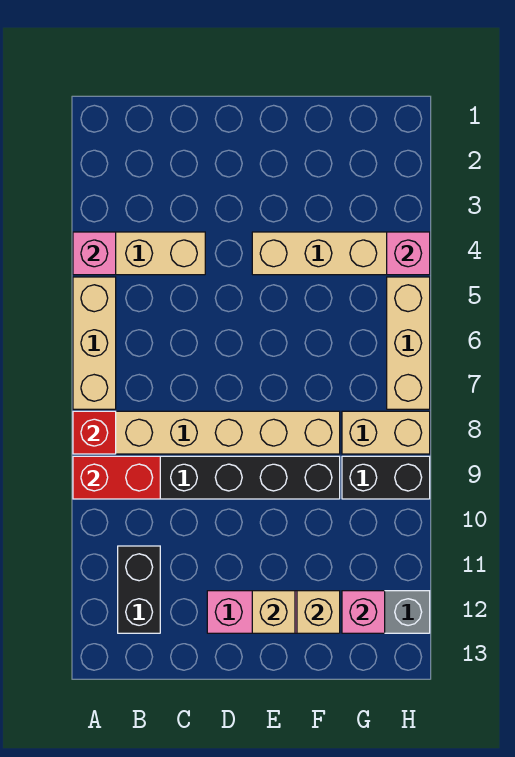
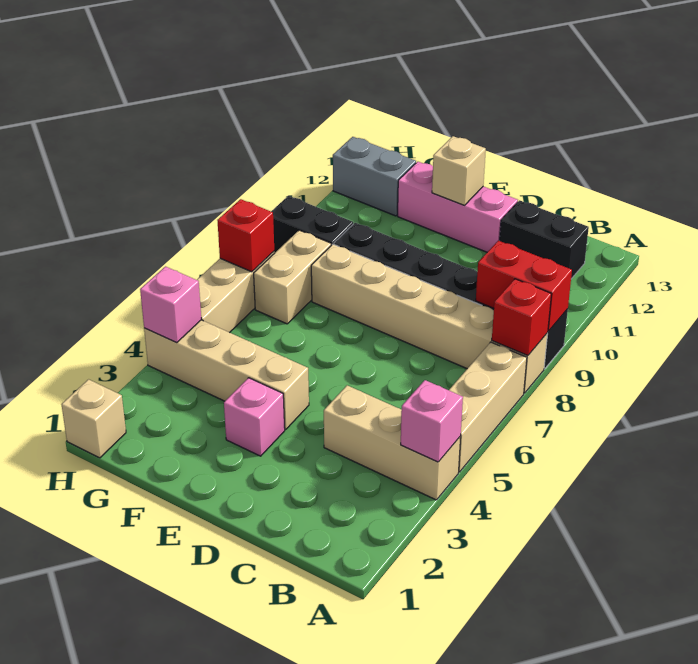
black 1x2 brick [118,546,160,633] -> black 1x2 brick turned to [500,200,589,279]
tan 1x1 brick [297,591,340,633] -> tan 1x1 brick moved to [61,379,126,458]
tan 1x2 brick [342,411,430,454] -> tan 1x2 brick turned to [254,230,331,324]
pink 1x1 brick [342,591,385,633] -> pink 1x1 brick moved to [224,378,285,456]
none -> red 1x1 brick [217,199,274,272]

